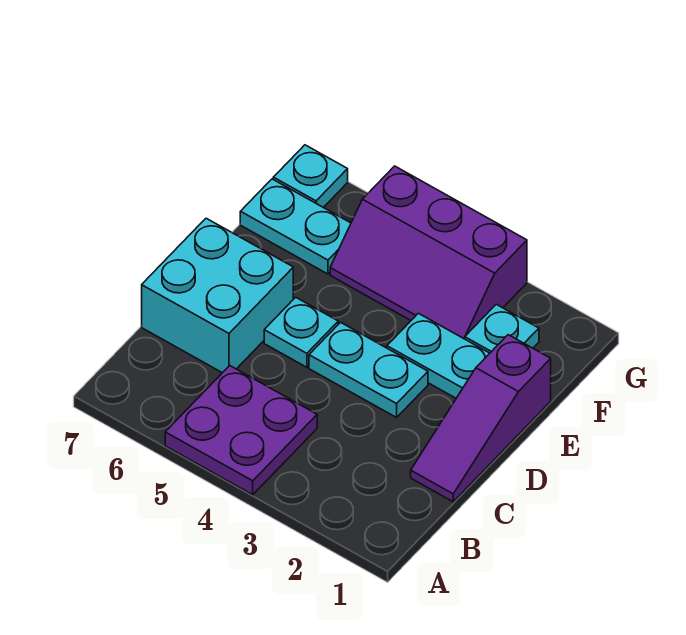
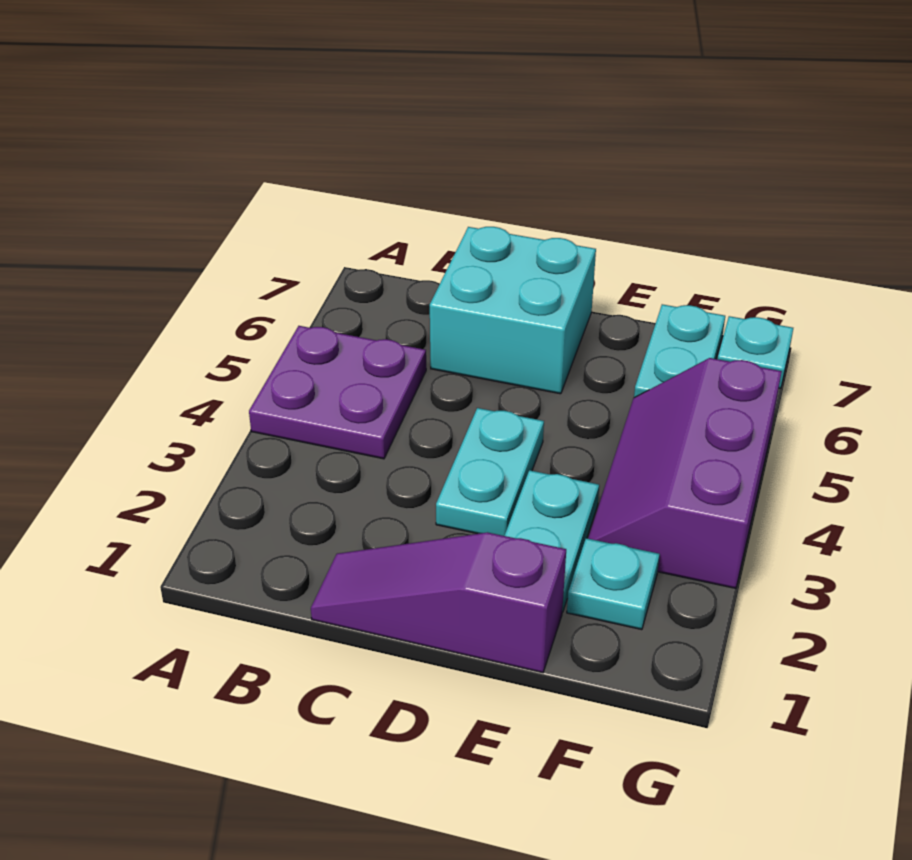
cyan 1x1 plate [264,297,338,367] -> none

